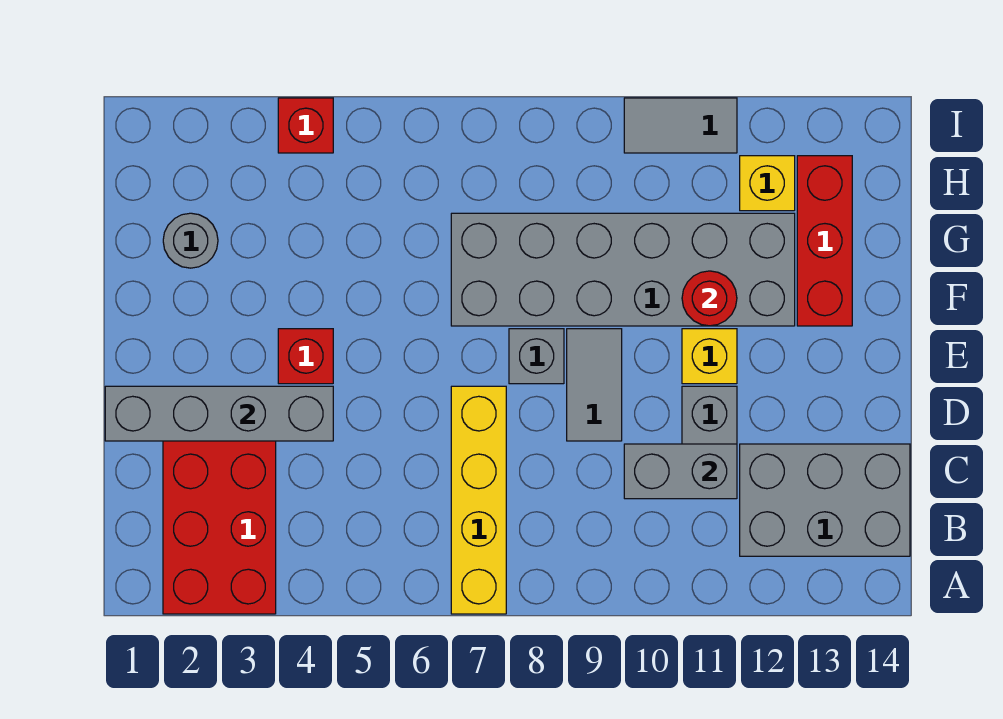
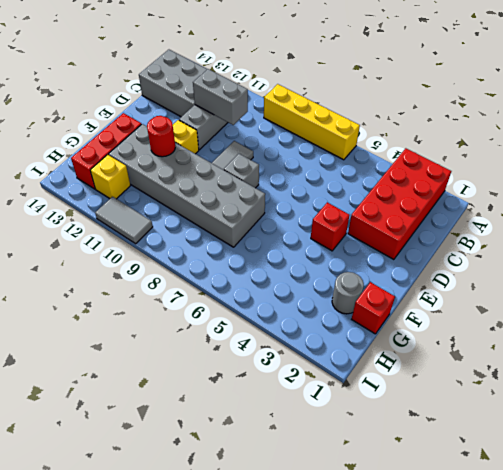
yellow 1x4 brick [451,386,506,614] -> yellow 1x4 brick turned to [264,84,360,160]
grey 1x4 brick [105,386,333,441] -> none
red 1x1 brick [278,98,333,153] -> red 1x1 brick moved to [352,282,395,334]

